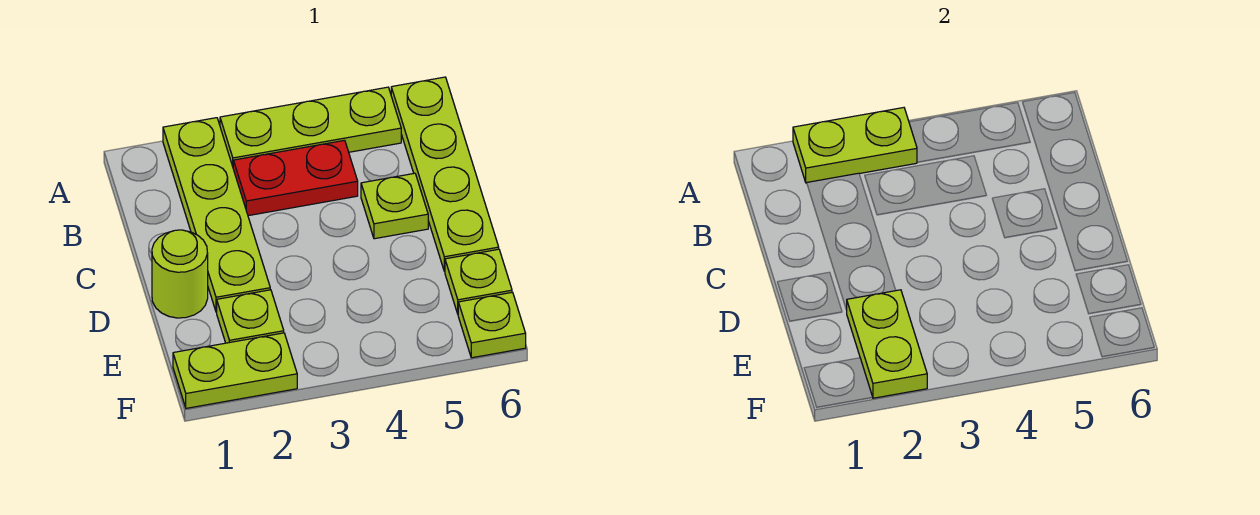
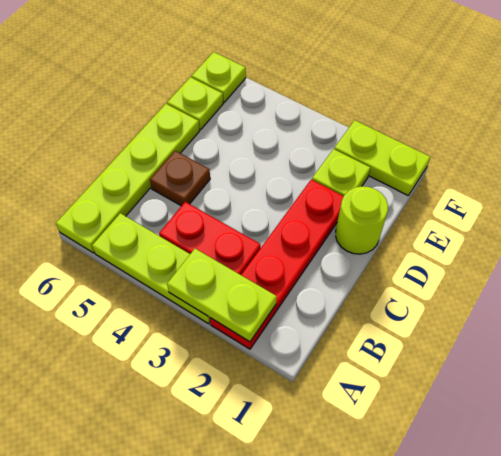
lime 1x4 plate [163,118,270,312] -> red 1x4 plate [210,179,344,349]
lime 1x1 plate [361,173,428,239] -> brown 1x1 plate [150,151,210,206]
lime 1x2 plate [847,290,927,398] -> none

